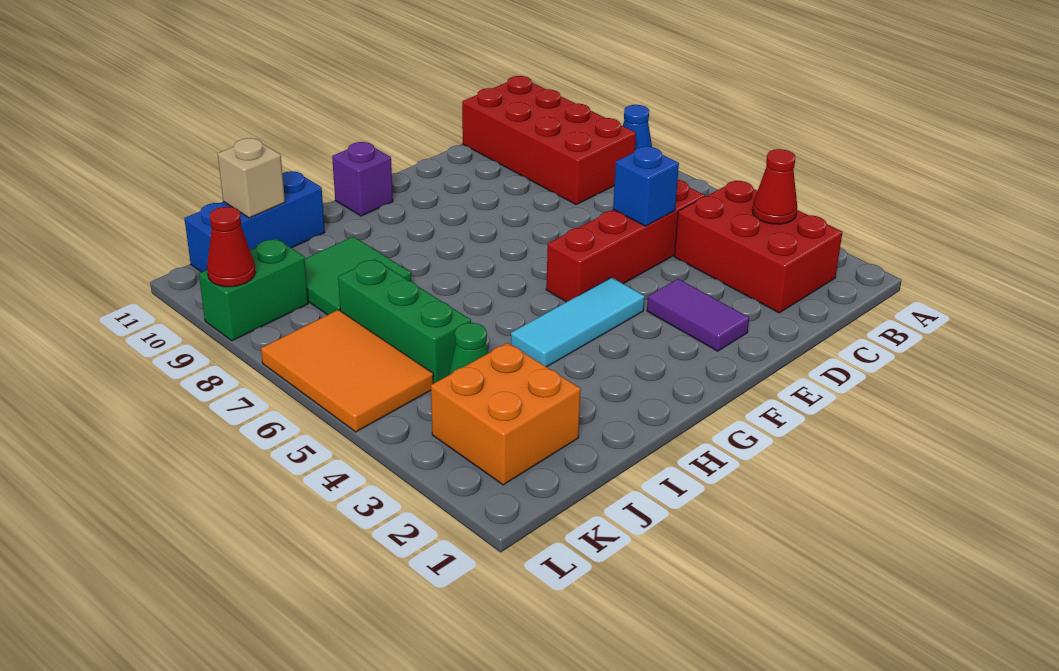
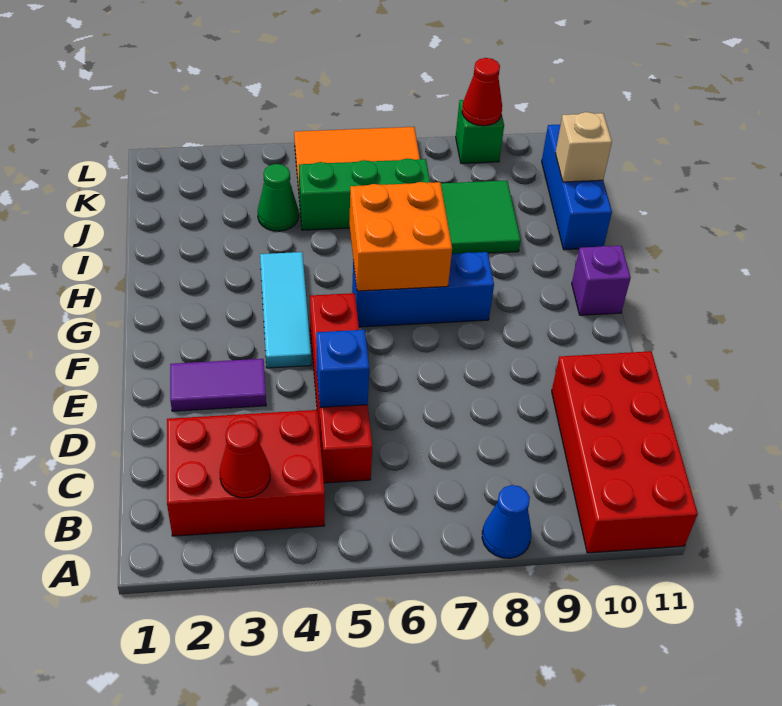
red 2x4 brick [462,76,636,205] -> red 2x4 brick turned to [552,351,698,553]
none -> blue 1x3 brick [352,252,494,327]
orange 2x2 brick [431,343,581,485] -> orange 2x2 brick moved to [349,182,452,291]
green 1x2 brick [199,239,308,341] -> green 1x1 brick [456,100,504,163]

